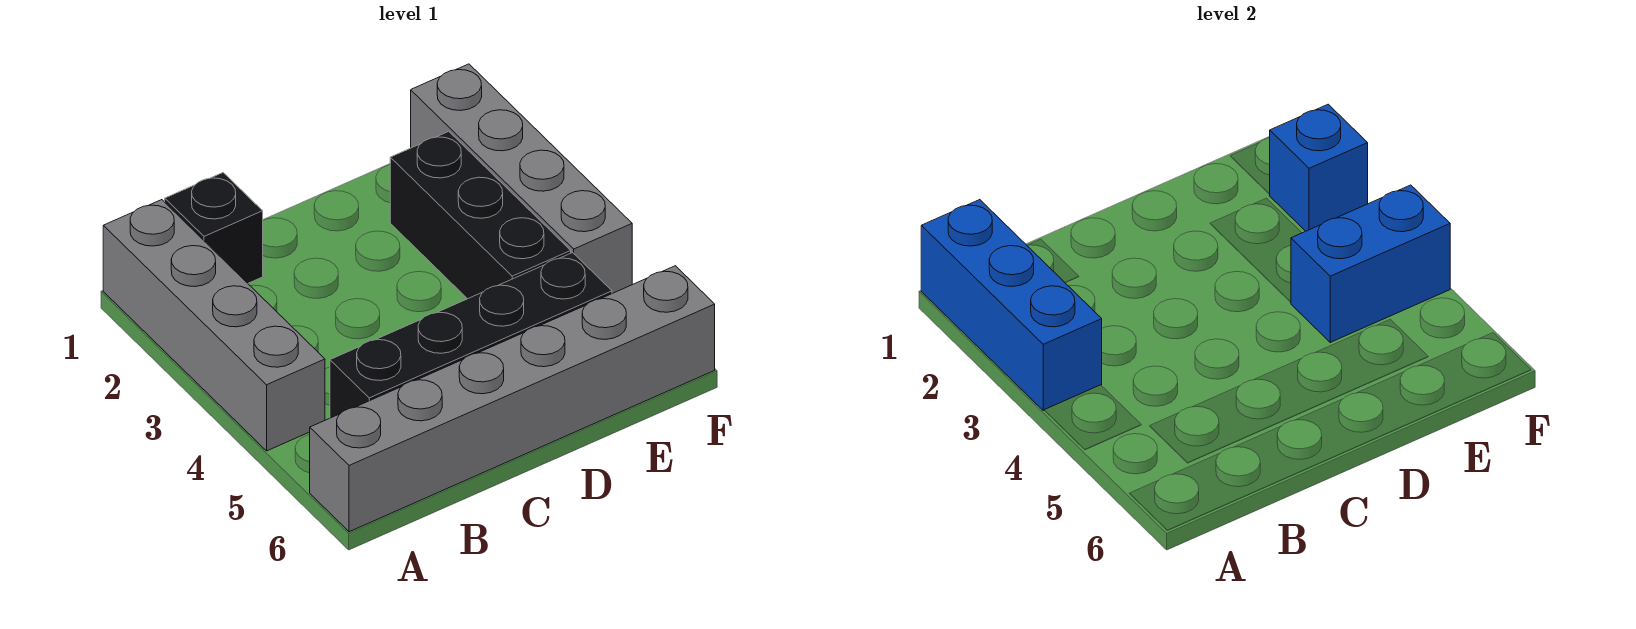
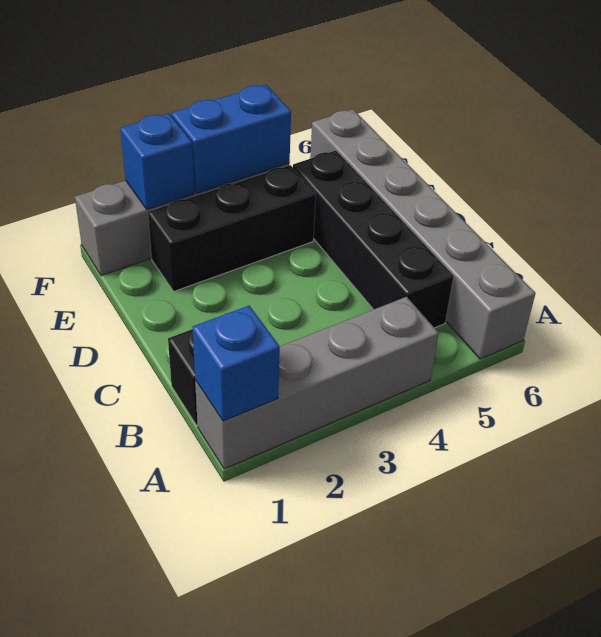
blue 1x3 brick [921,200,1102,410] -> blue 1x1 brick [192,306,280,421]
blue 1x2 brick [1291,185,1450,342] -> blue 1x2 brick turned to [172,85,291,193]

